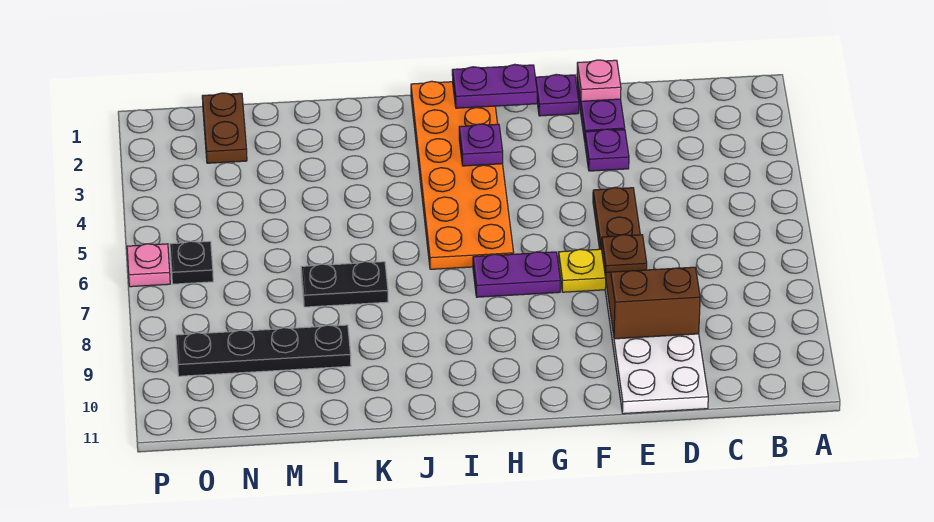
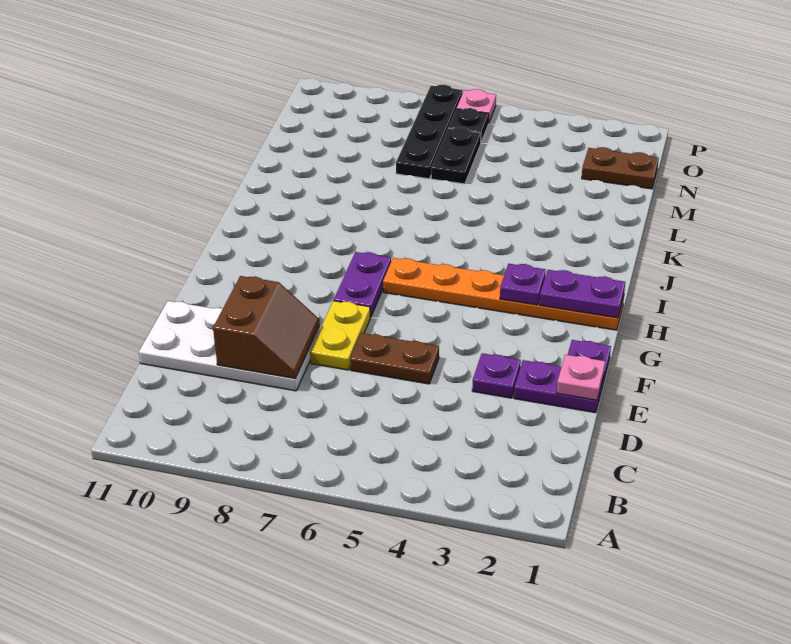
brown 1x1 plate [601,235,647,277] -> none
purple 1x2 plate [452,64,537,108] -> purple 1x2 plate turned to [540,270,625,318]
orange 2x6 plate [411,81,514,269] -> orange 1x6 plate [383,258,624,330]
black 1x2 plate [301,262,388,307] -> black 1x2 plate moved to [431,128,481,184]
black 1x4 plate [176,325,351,376] -> black 1x4 plate moved to [396,85,463,179]

